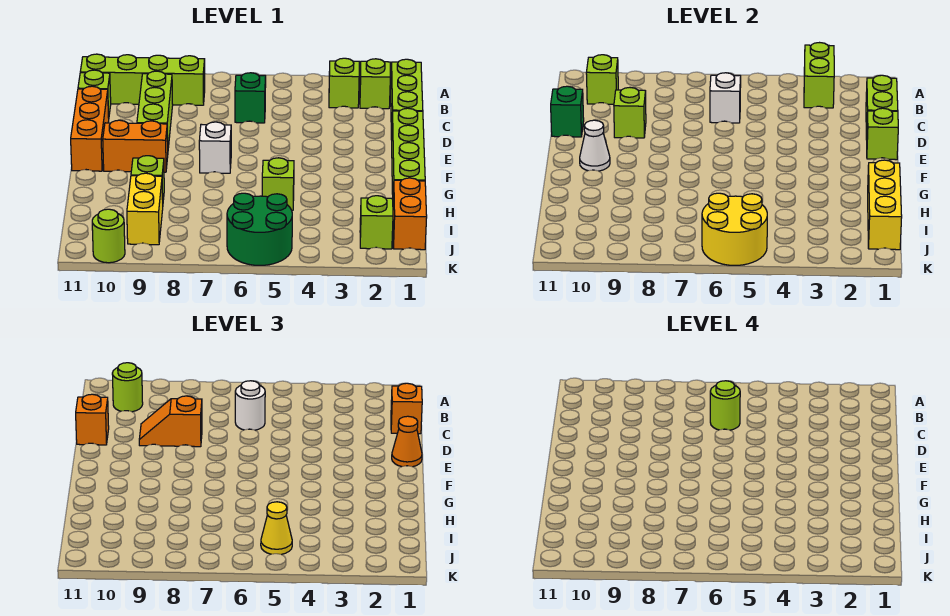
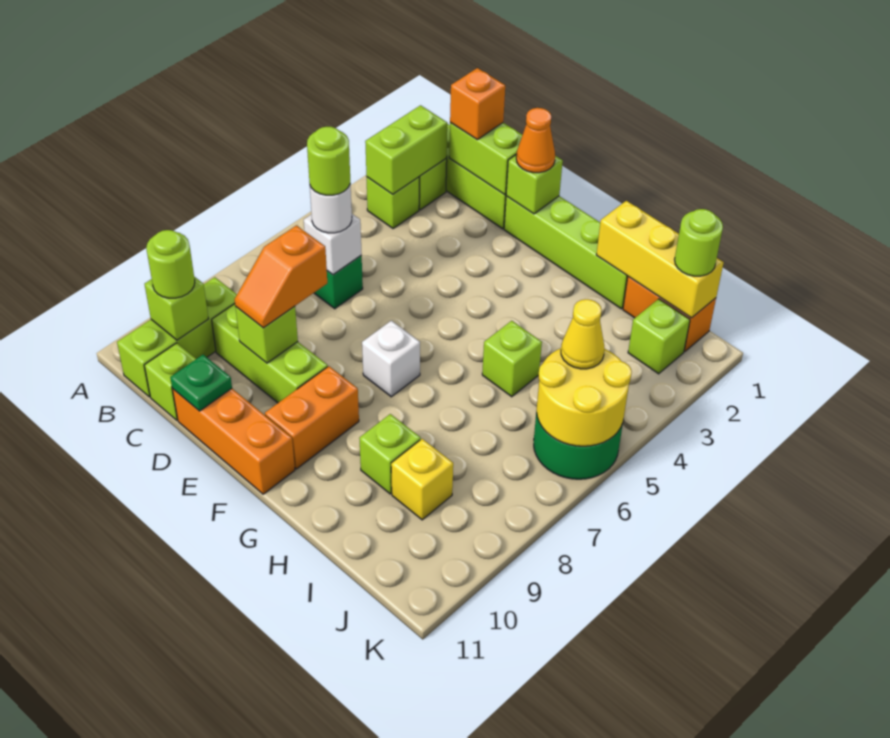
lime 1x2 brick [804,43,834,108] -> lime 1x2 brick turned to [365,105,447,194]
lime 1x4 brick [80,54,205,105] -> lime 1x3 brick [117,277,237,397]
green 1x1 brick [551,86,584,137] -> green 1x1 plate [170,355,232,411]
orange 1x1 brick [76,394,109,445] -> none
white 1x1 cone [580,120,610,171] -> none
yellow 1x2 brick [127,173,163,245] -> yellow 1x1 brick [391,439,453,520]
lime 1x1 round brick [92,209,125,263] -> lime 1x1 round brick moved to [675,209,723,276]

